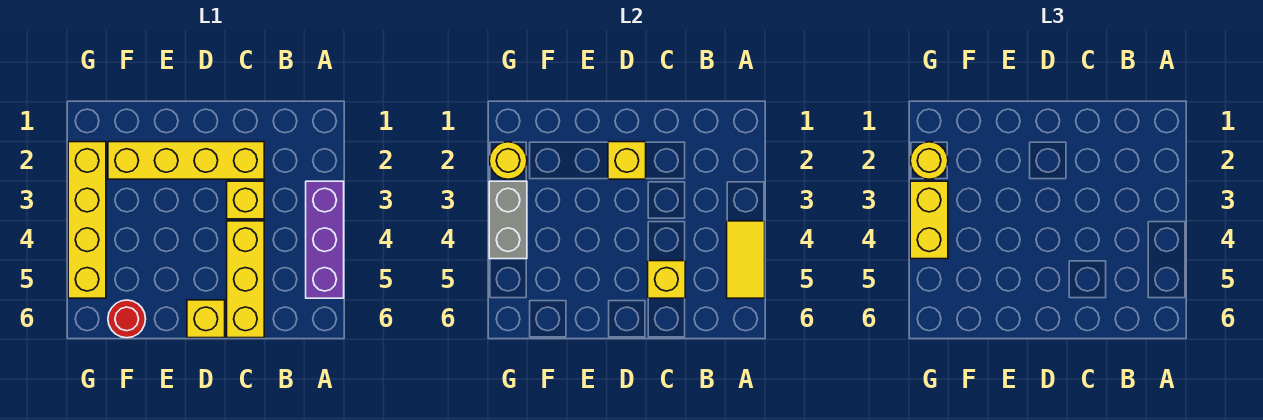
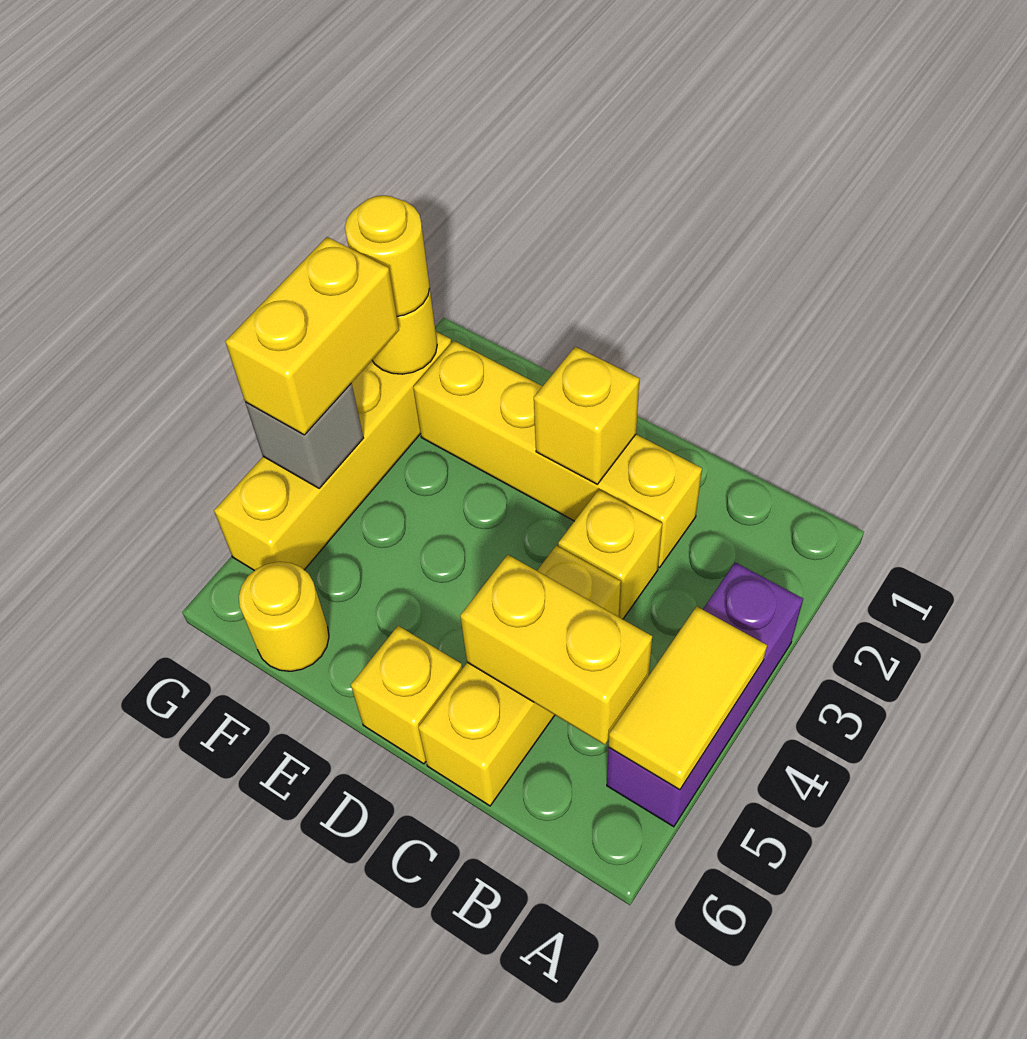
yellow 1x1 brick [648,261,685,298] -> yellow 1x2 brick [460,555,652,745]
red 1x1 round brick [108,300,146,338] -> yellow 1x1 round brick [239,562,329,671]
grey 1x2 brick [489,181,527,259] -> grey 1x1 brick [245,384,363,488]

